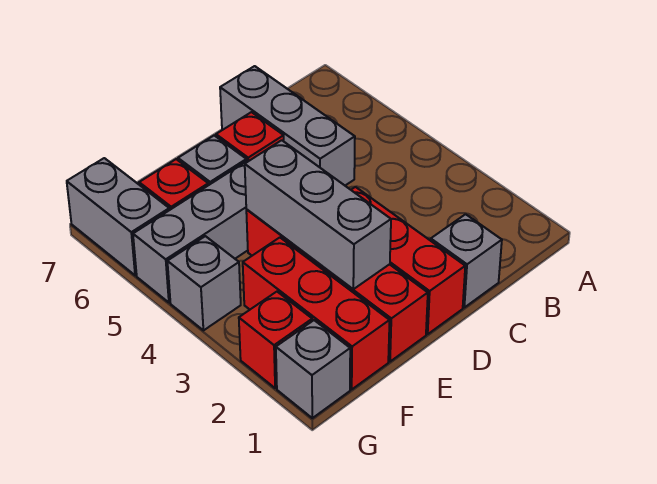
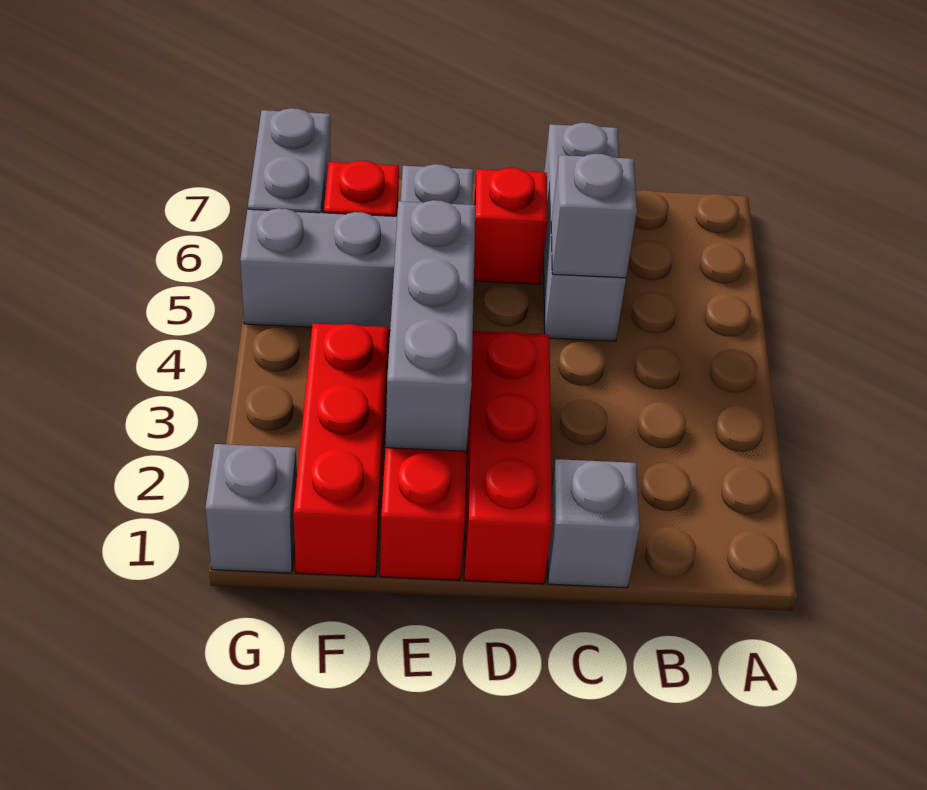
red 1x1 brick [239,292,312,388] -> none
grey 1x1 brick [167,236,241,330] -> grey 1x1 brick moved to [551,154,637,278]

